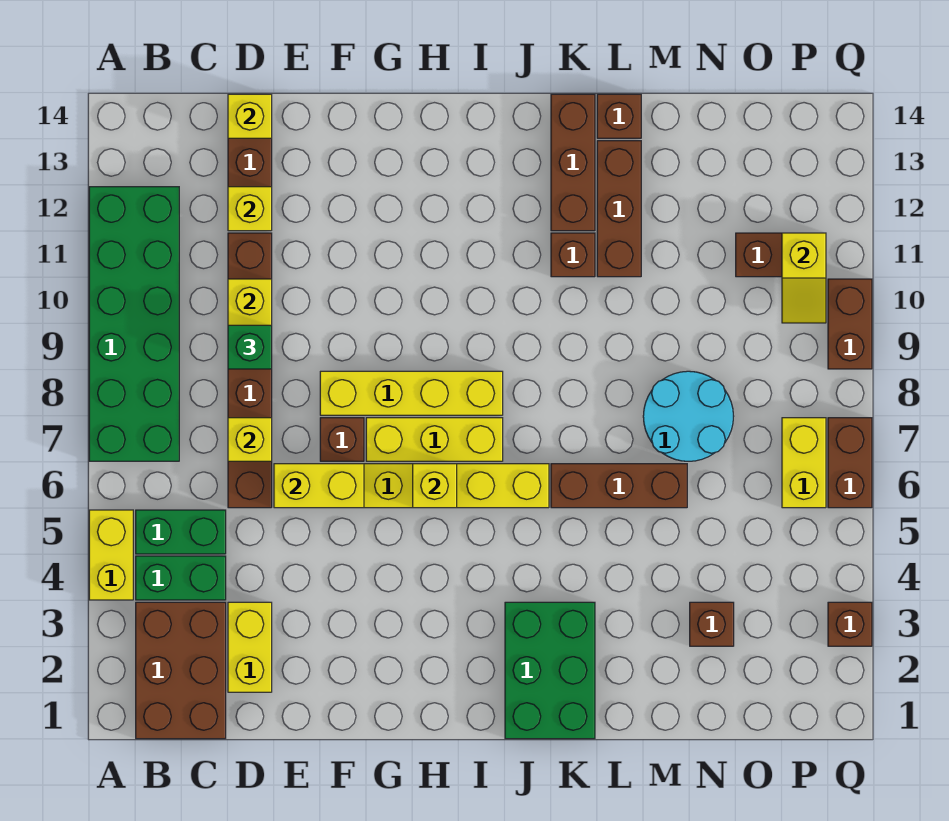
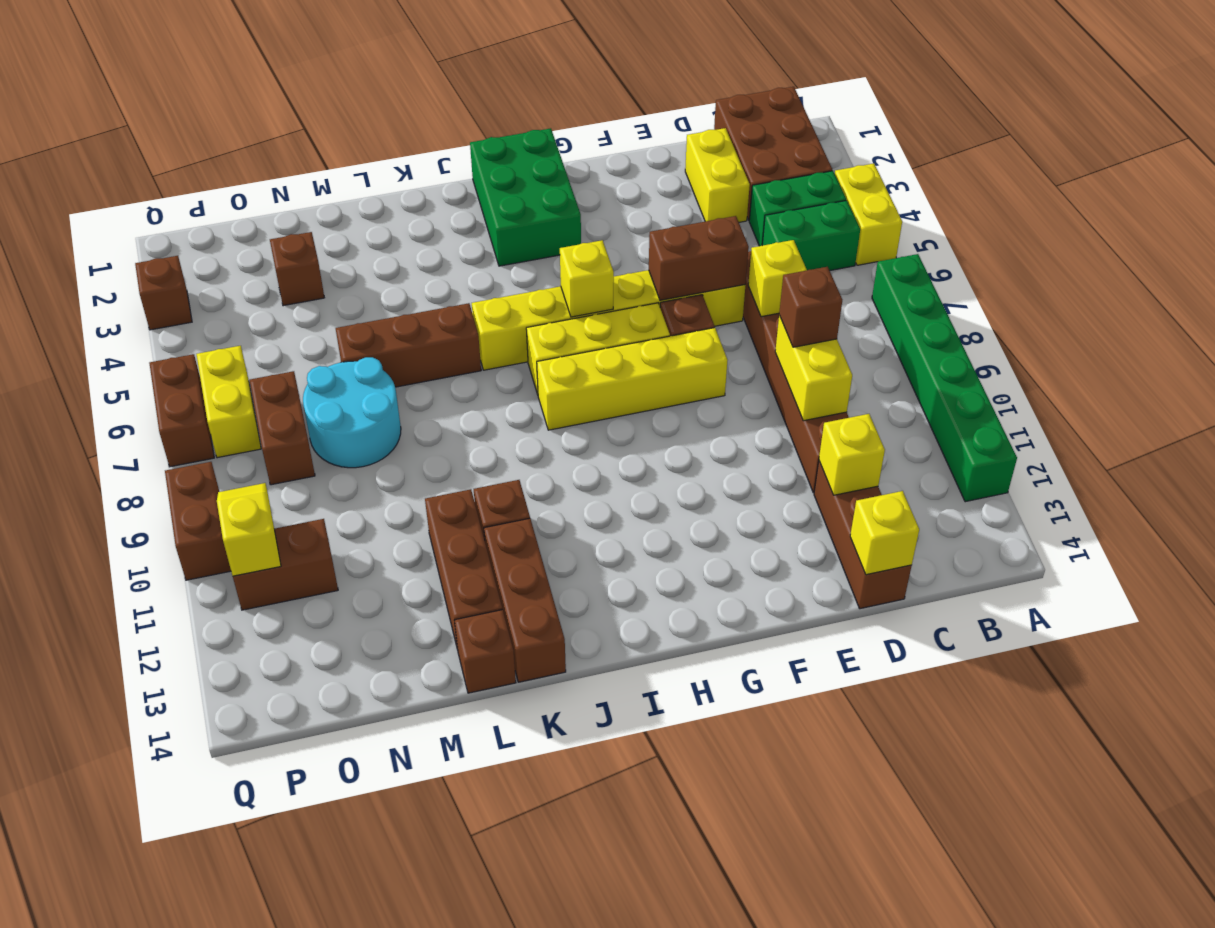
green 2x6 brick [89,187,179,461] -> green 1x6 brick [872,254,1017,502]
green 1x1 brick [228,325,272,369] -> brown 1x1 brick [779,267,842,347]
yellow 1x2 brick [274,464,364,508] -> brown 1x2 brick [649,216,749,300]
green 2x3 brick [505,602,595,739] -> green 2x3 brick moved to [470,128,581,266]
none -> brown 1x2 brick [250,371,315,485]

